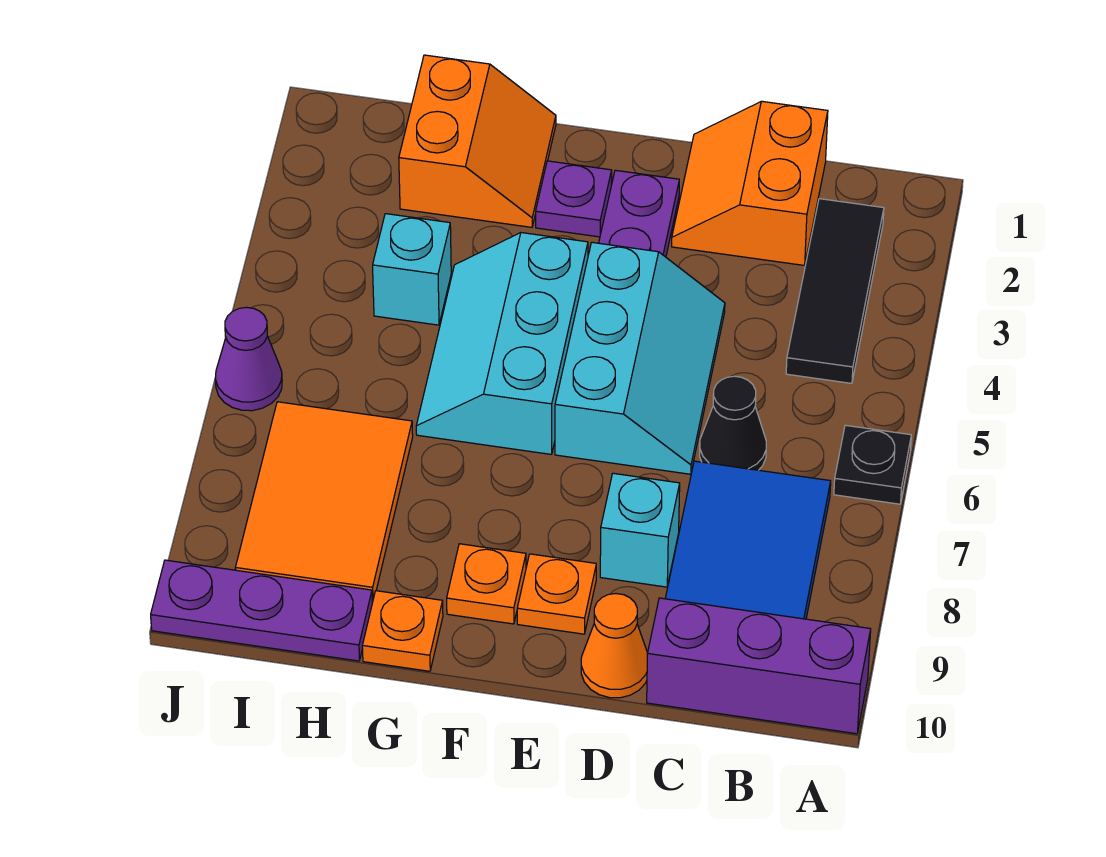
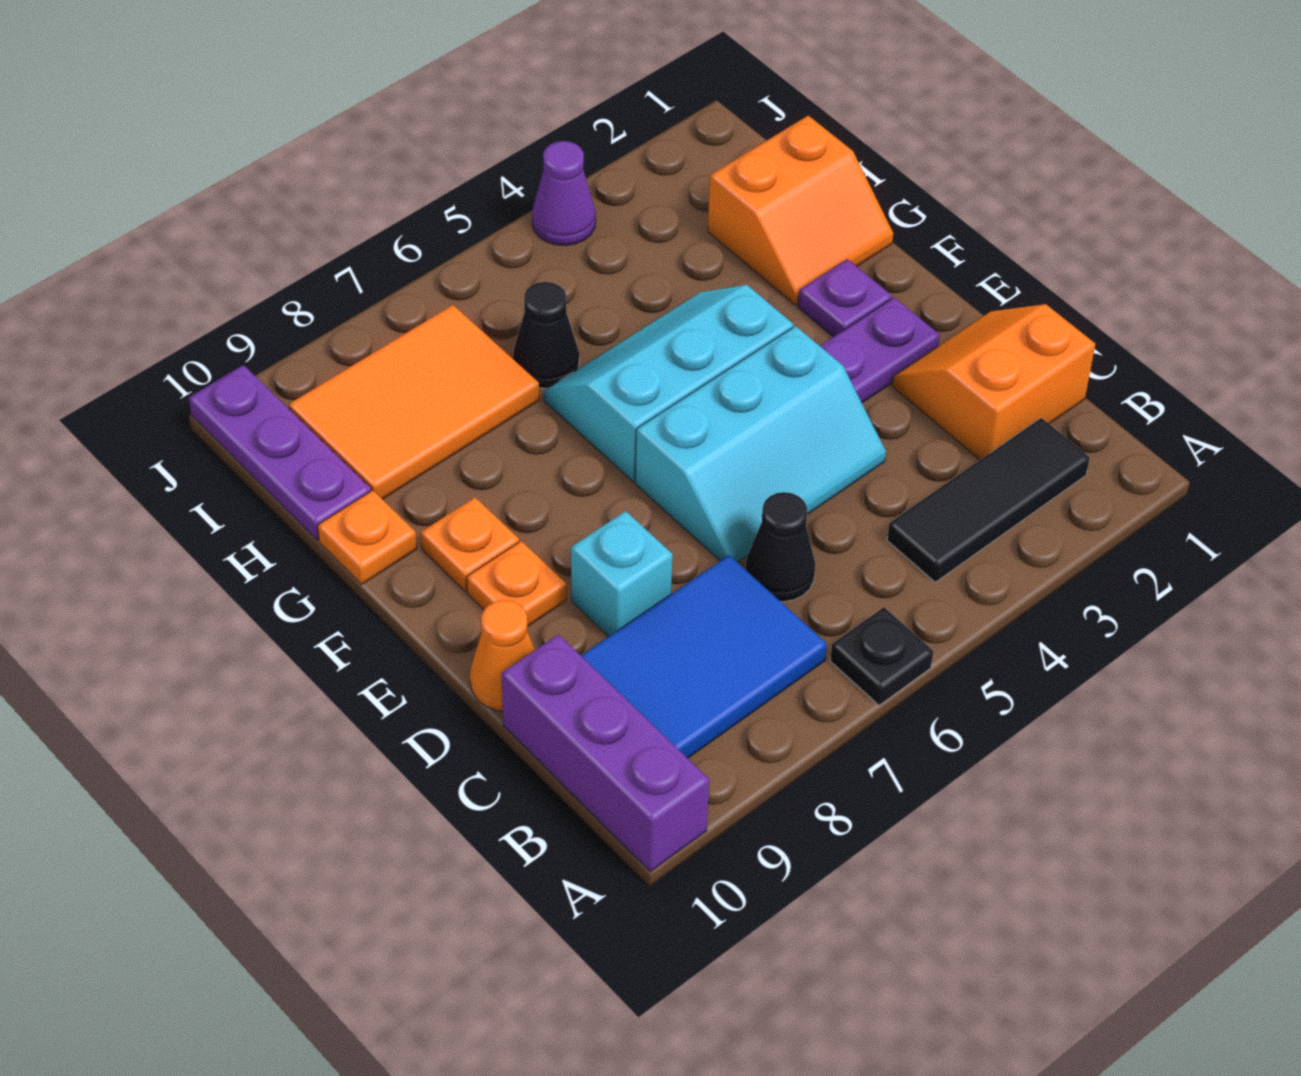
cyan 1x1 brick [373,214,451,325] -> none
none -> black 1x1 cone [513,282,579,388]
purple 1x1 cone [215,307,282,411] -> purple 1x1 cone moved to [532,141,596,246]

